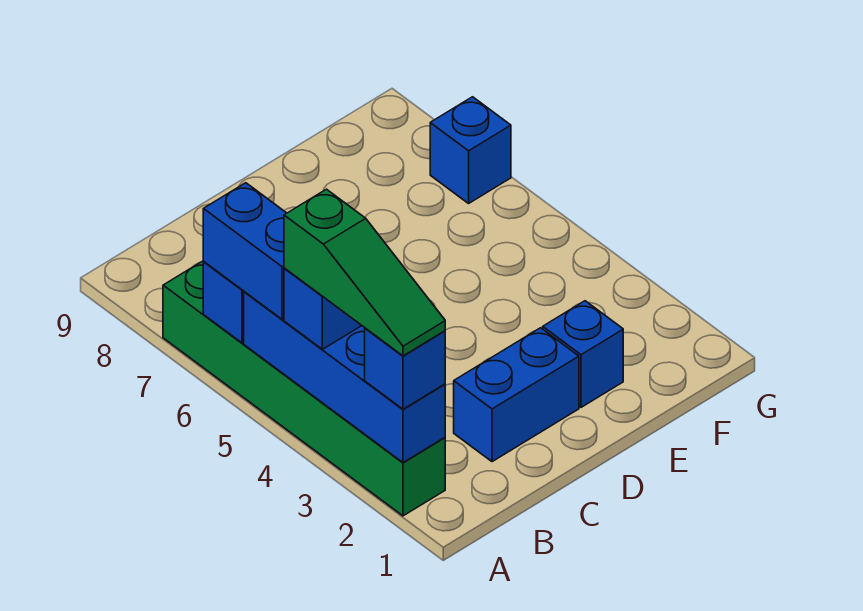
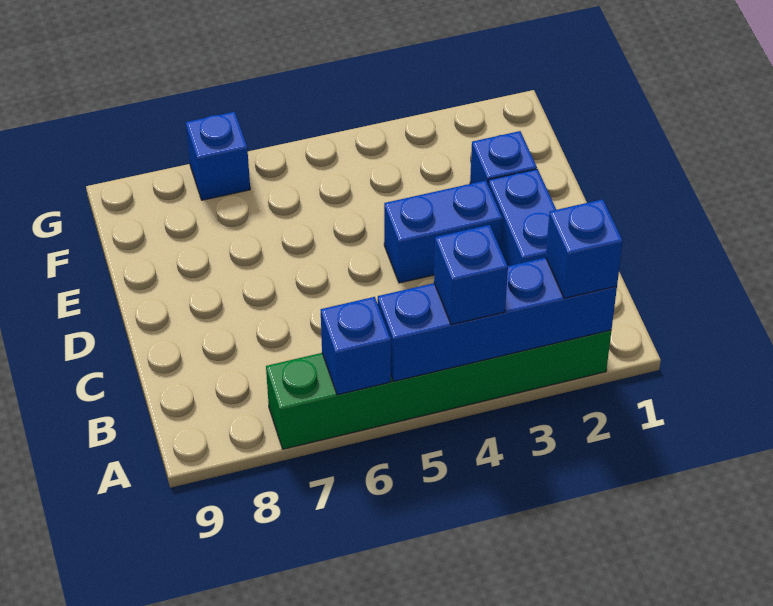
green 1x3 slope [284,189,445,356] -> none
blue 1x2 brick [203,183,286,319] -> blue 1x2 brick moved to [384,181,502,283]

